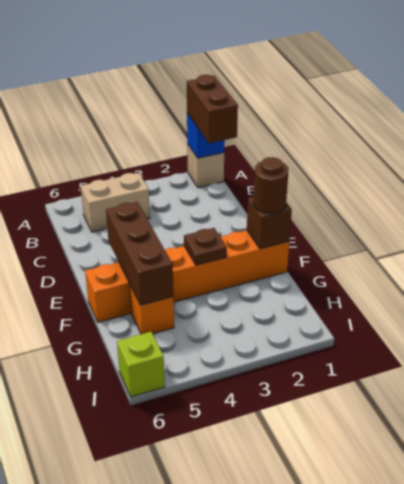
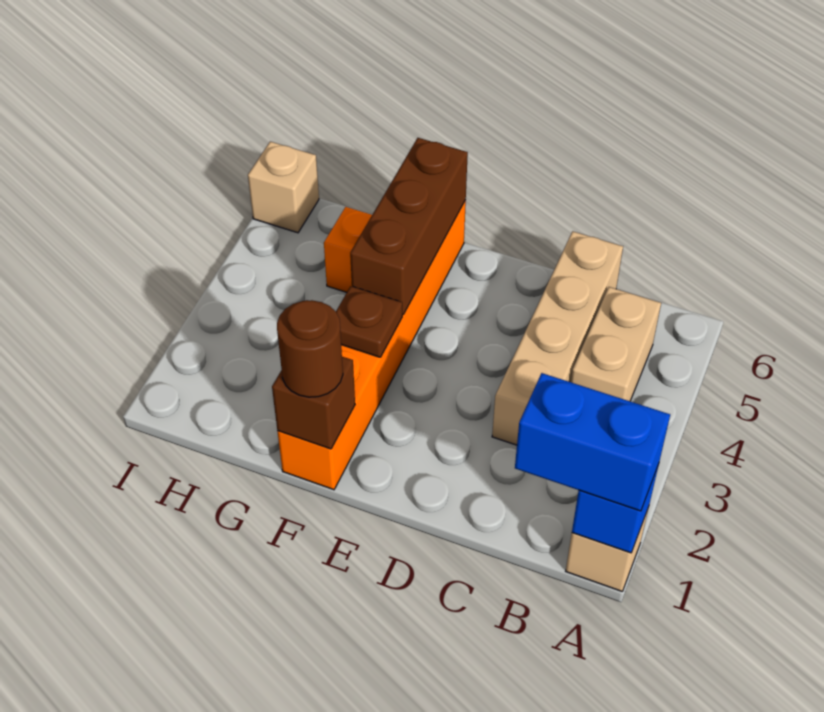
brown 1x2 brick [187,75,238,143] -> blue 1x2 brick [515,373,670,511]
none -> tan 1x4 brick [492,231,623,445]
brown 1x3 brick [106,202,173,305] -> brown 1x3 brick turned to [350,138,468,315]
lime 1x1 brick [117,332,165,397] -> tan 1x1 brick [248,142,319,233]

